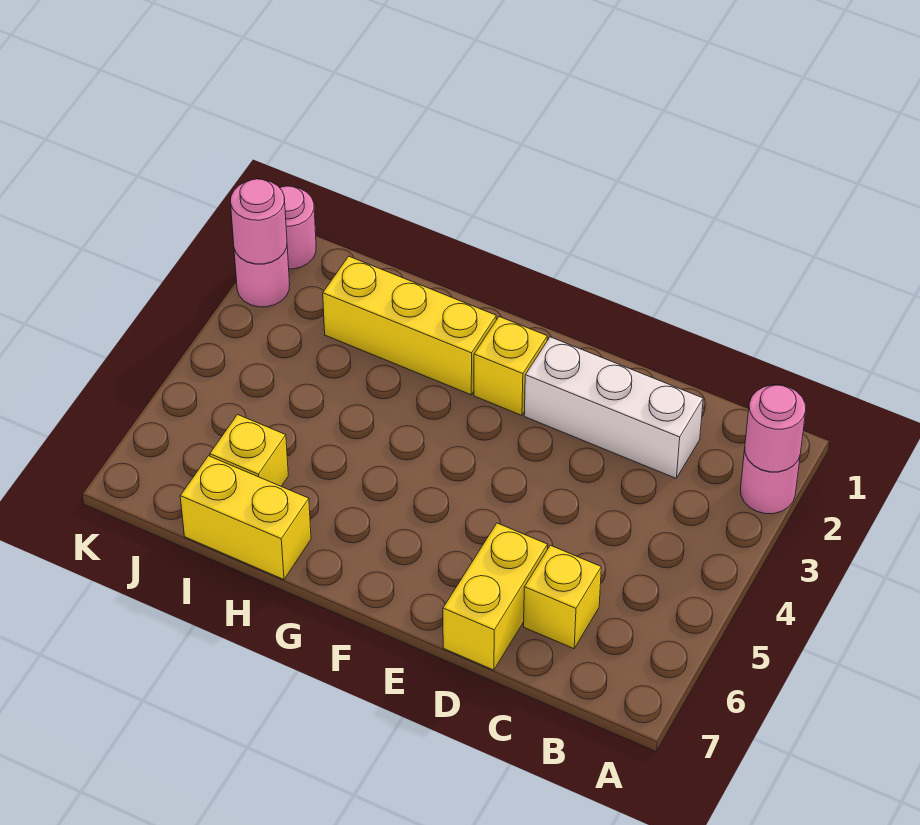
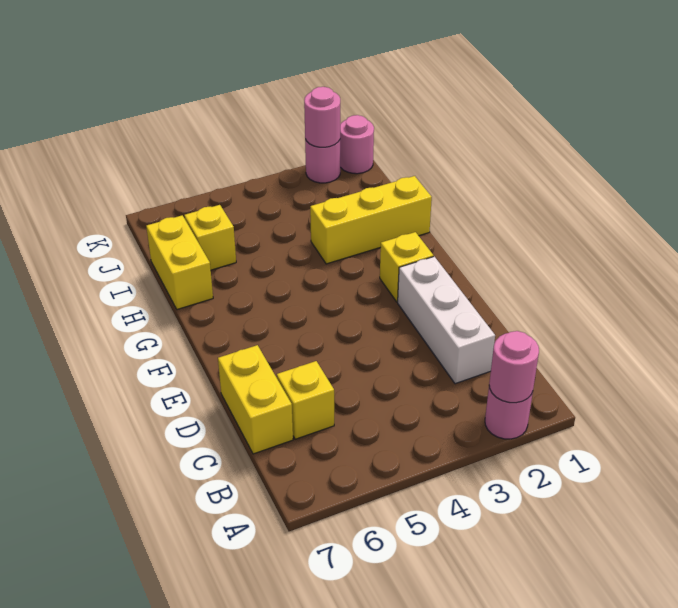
yellow 1x2 brick [443,523,548,670] -> yellow 1x2 brick turned to [218,345,293,454]
yellow 1x3 brick [323,256,496,395] -> yellow 1x3 brick turned to [310,176,432,264]

